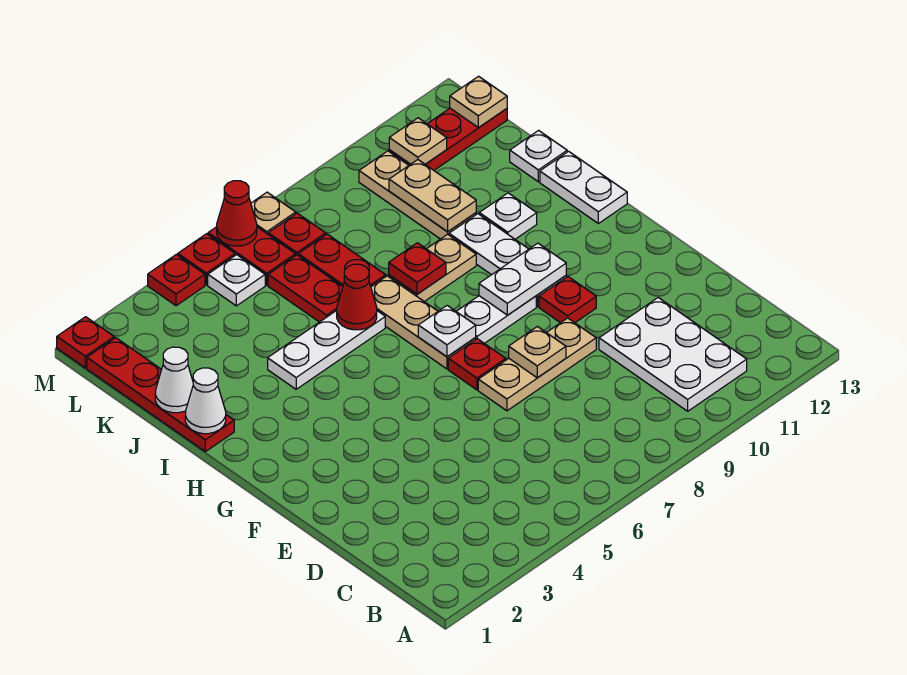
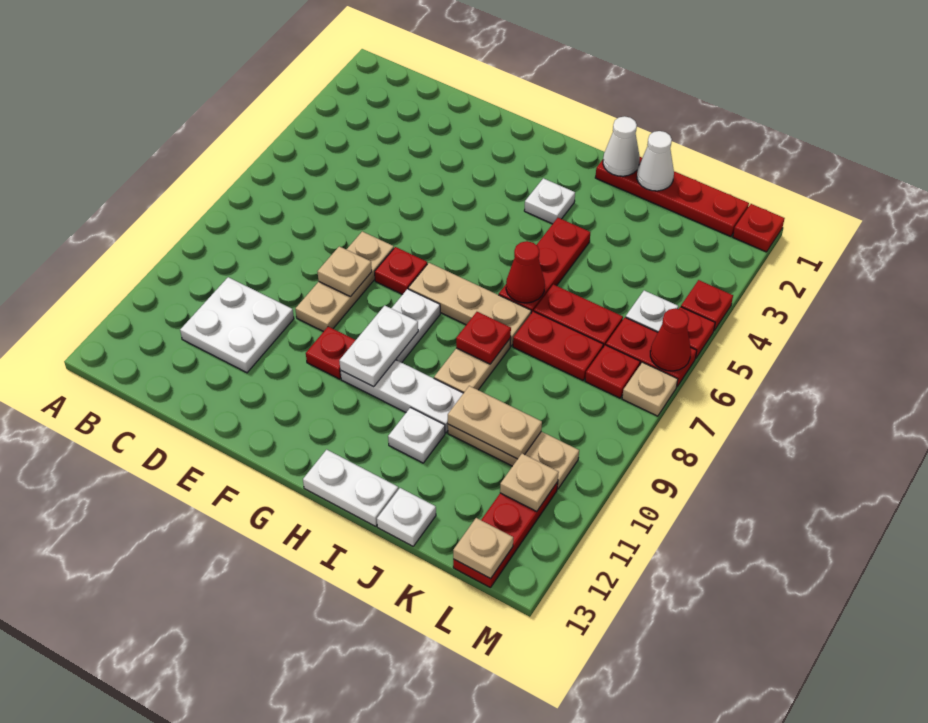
white 2x3 plate [599,298,747,411] -> white 2x2 plate [180,277,294,373]
white 1x1 plate [418,306,476,357] -> white 1x1 plate moved to [524,178,575,224]
white 1x3 plate [268,310,385,389] -> red 1x3 plate [499,218,590,313]

